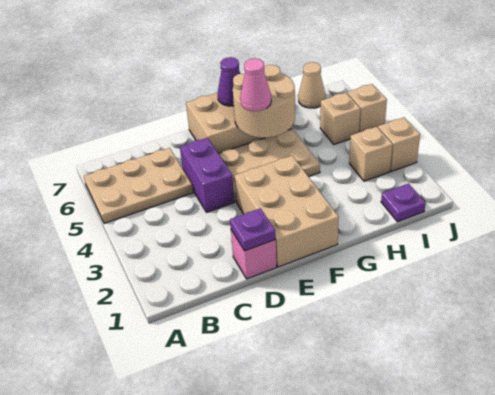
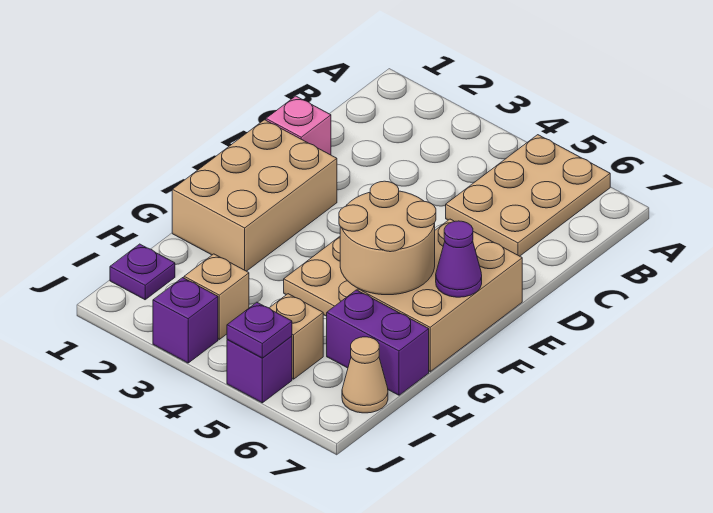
purple 1x1 plate [230,208,276,251] -> purple 1x1 plate moved to [227,302,292,358]
purple 1x2 brick [180,138,235,212] -> purple 1x2 brick moved to [327,290,429,395]
tan 2x3 brick [235,156,339,267] -> tan 2x3 brick turned to [172,120,337,271]
pink 1x1 cone [240,59,271,111] -> none
tan 1x1 brick [378,117,420,171] -> purple 1x1 brick [153,278,218,363]
tan 1x1 brick [347,84,387,132] -> purple 1x1 brick [227,336,292,403]

